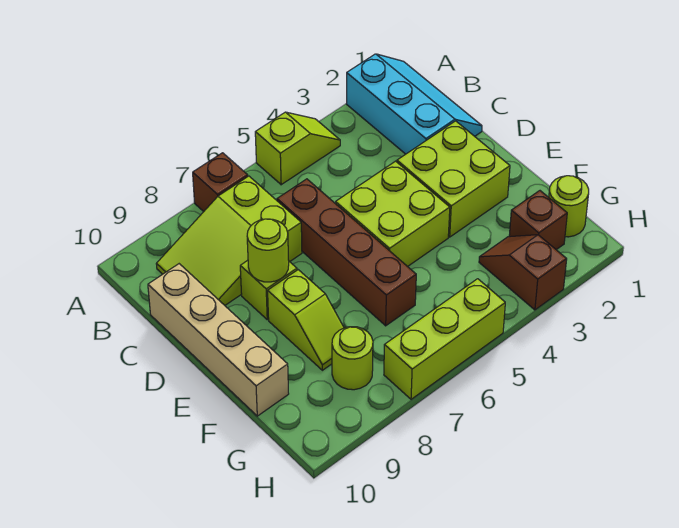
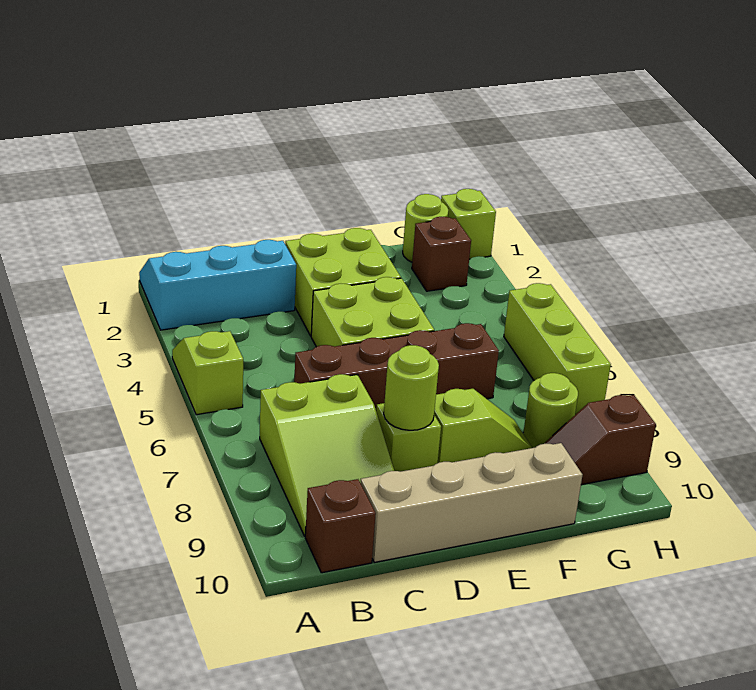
brown 1x1 brick [193,153,248,212] -> brown 1x1 brick moved to [305,479,376,573]
brown 1x2 slope [479,235,567,310] -> brown 1x2 slope moved to [544,395,656,485]
none -> lime 1x1 brick [441,189,496,259]

